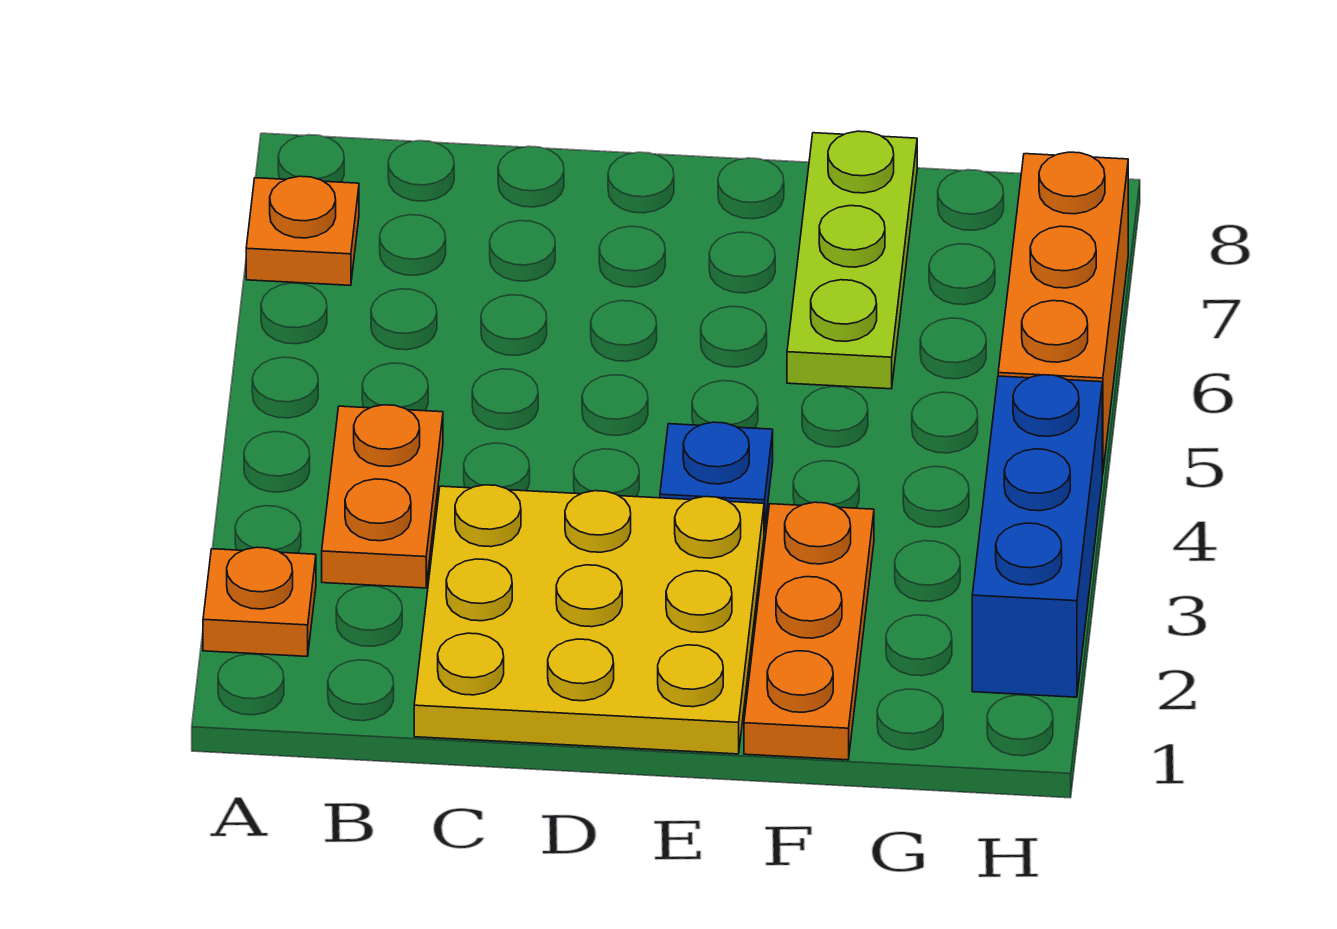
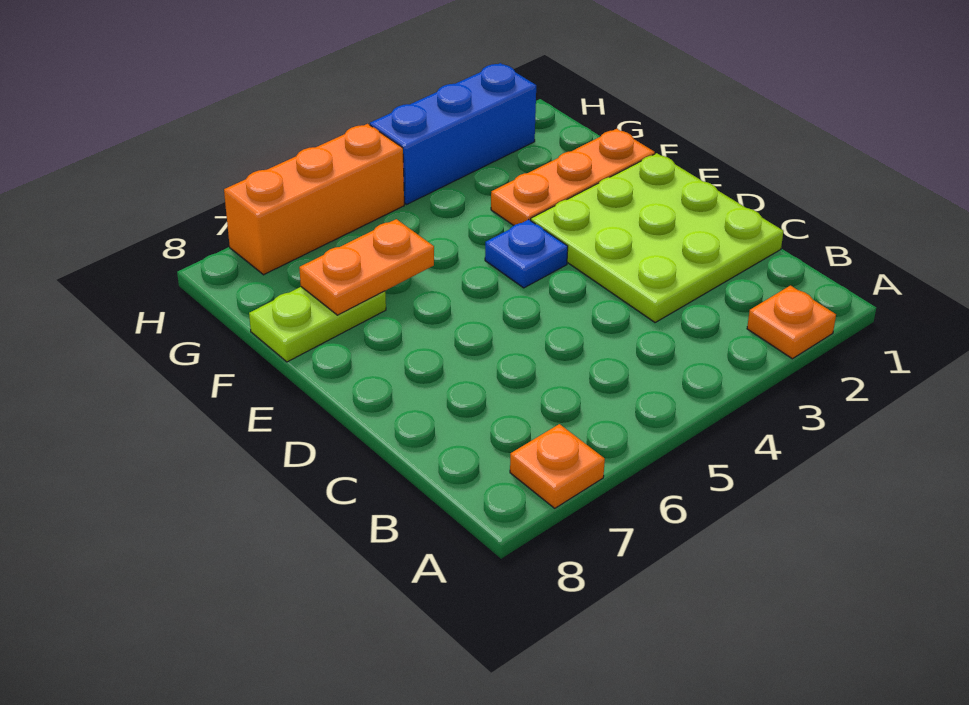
orange 1x2 plate [322,405,443,588] -> orange 1x2 plate moved to [299,219,434,315]
yellow 3x3 plate [414,485,764,754] -> lime 3x3 plate [531,153,784,323]
lime 1x3 plate [787,131,917,389] -> lime 1x2 plate [249,287,386,362]

